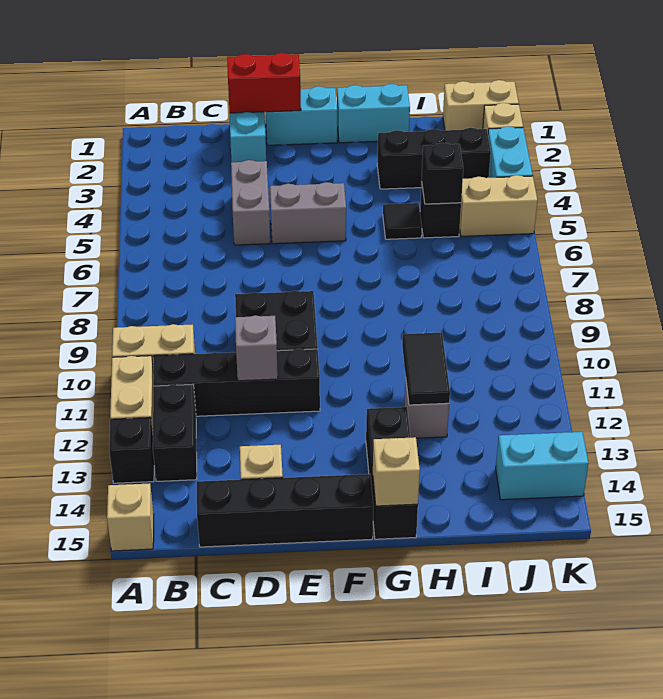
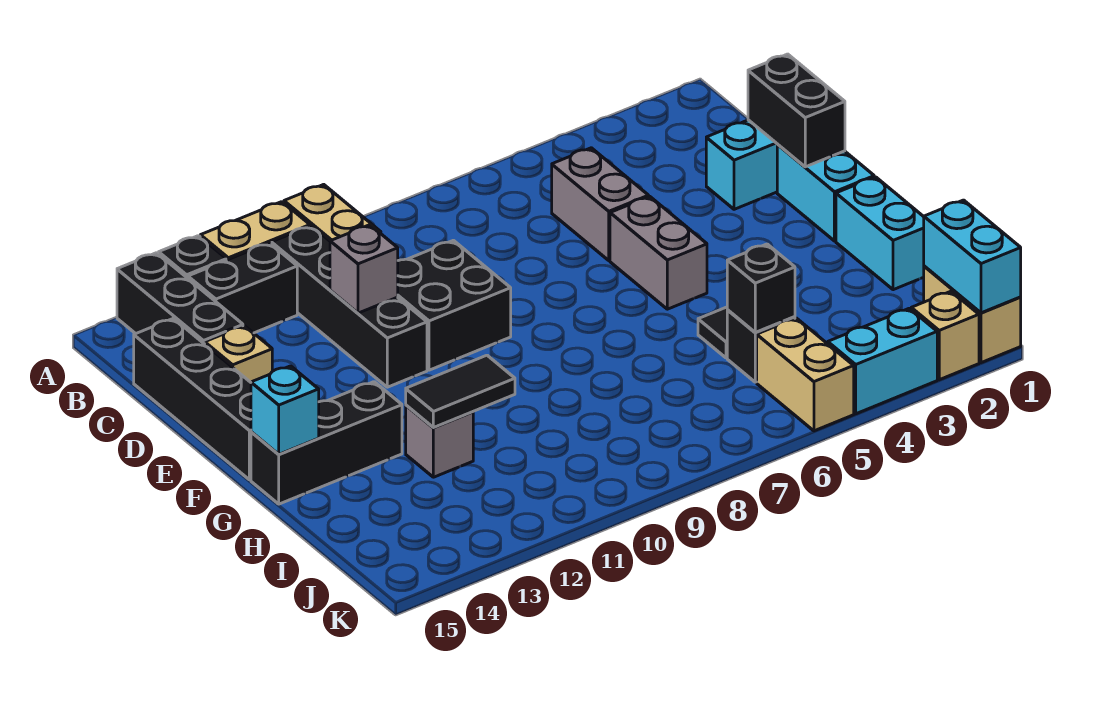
tan 1x1 brick [107,483,154,551] -> none
red 1x2 brick [227,53,301,113] -> black 1x2 brick [748,54,845,167]
grey 1x2 brick [231,160,270,245] -> grey 1x2 brick turned to [552,148,649,260]
tan 1x1 brick [373,437,420,506] -> cyan 1x1 brick [251,366,319,454]
black 1x3 brick [377,128,491,189] -> black 1x3 brick moved to [117,253,243,344]
cyan 1x2 brick [496,432,588,500] -> cyan 1x2 brick moved to [924,200,1021,313]

